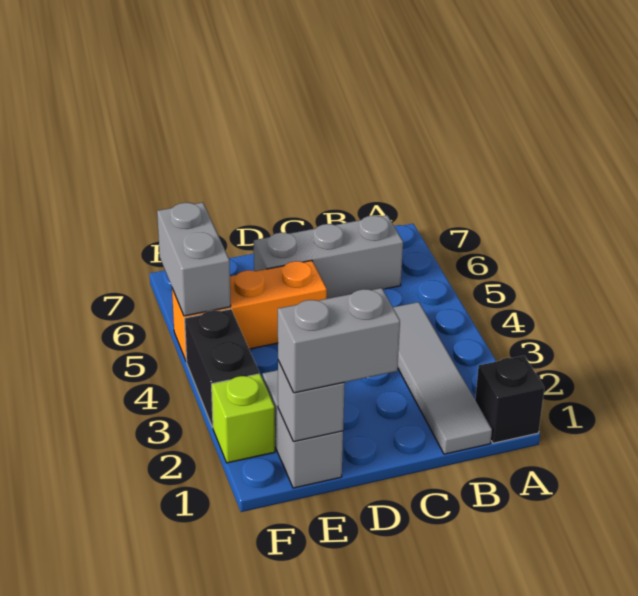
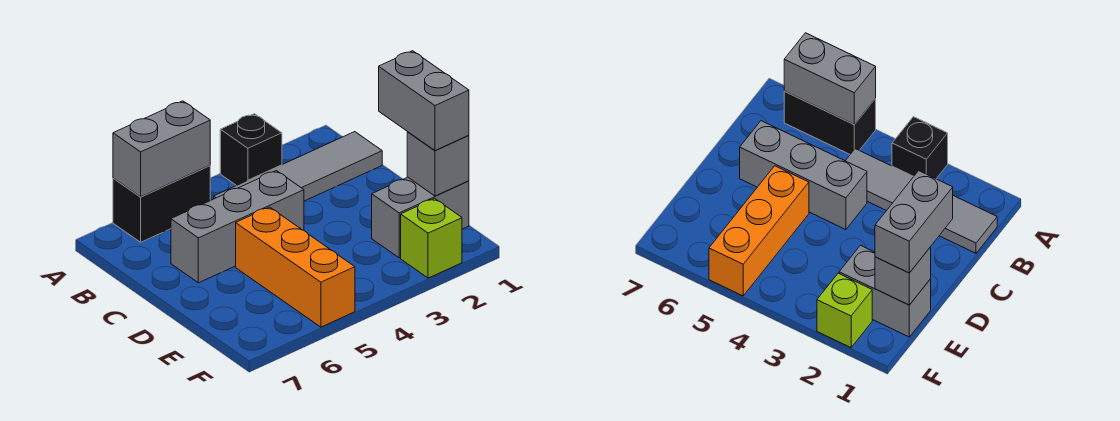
black 1x1 brick [475,356,544,443] -> black 1x1 brick moved to [220,114,282,186]
grey 1x3 brick [254,215,403,299] -> grey 1x3 brick turned to [171,171,304,283]
black 1x2 brick [185,309,259,427] -> black 1x2 brick moved to [113,166,210,242]
grey 1x2 brick [157,202,231,316] -> grey 1x2 brick moved to [113,101,210,197]

